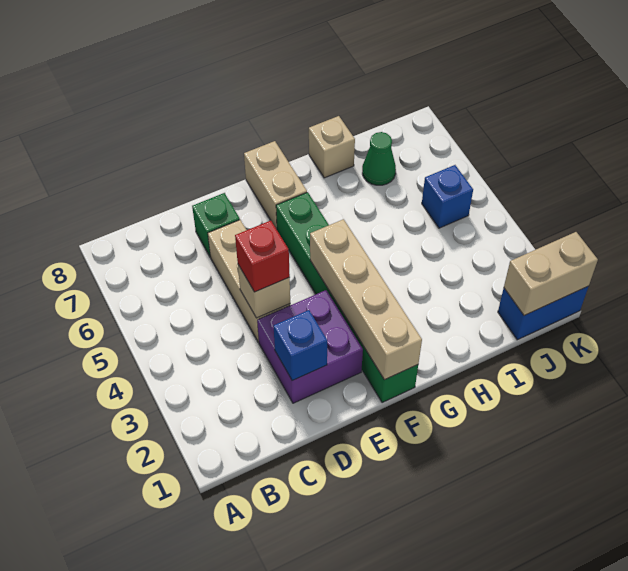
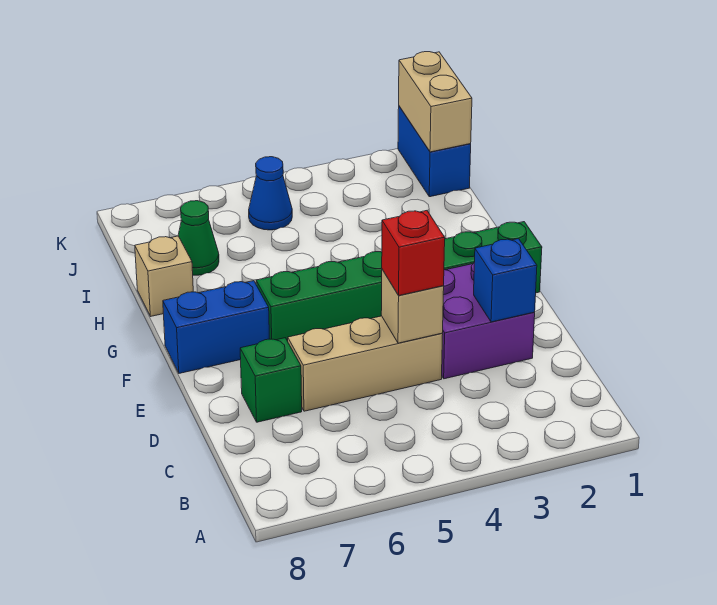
tan 1x4 brick [310,219,422,380] -> none
tan 1x2 brick [244,141,307,229] -> blue 1x2 brick [163,281,269,373]
blue 1x1 brick [422,165,473,228] -> blue 1x1 cone [249,157,292,230]

